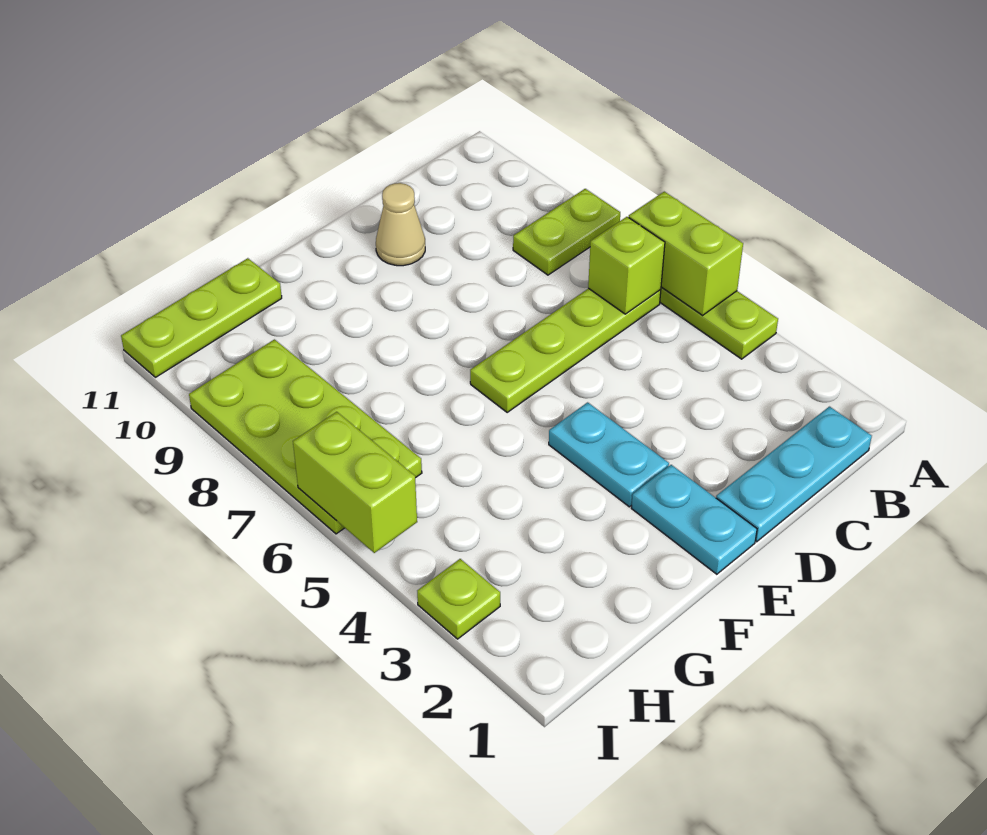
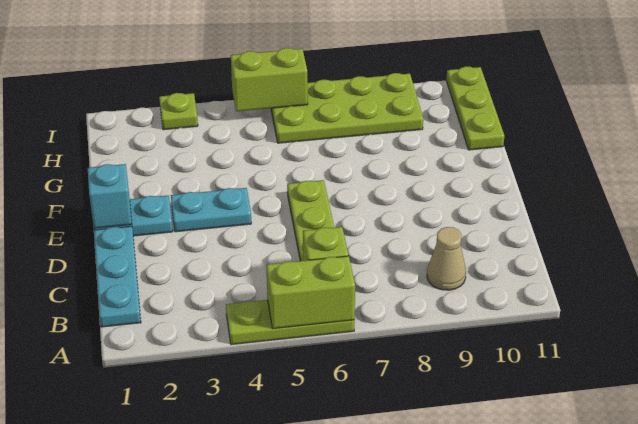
lime 1x2 plate [513,189,620,275] -> none
tan 1x1 cone [376,183,425,266] -> tan 1x1 cone moved to [427,227,466,290]
none -> cyan 1x1 brick [88,164,132,228]

